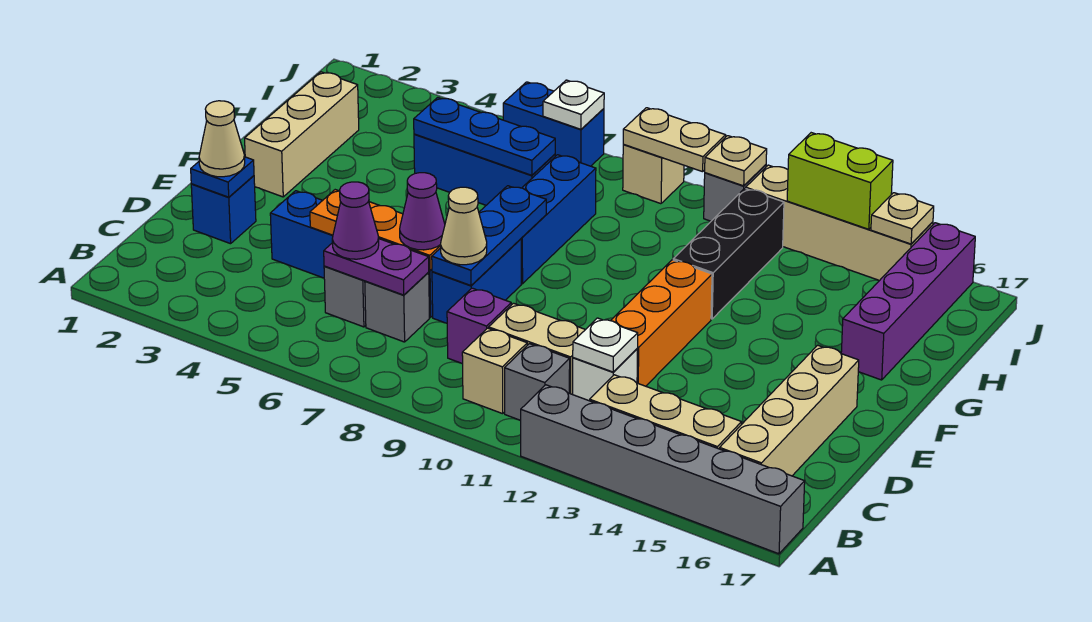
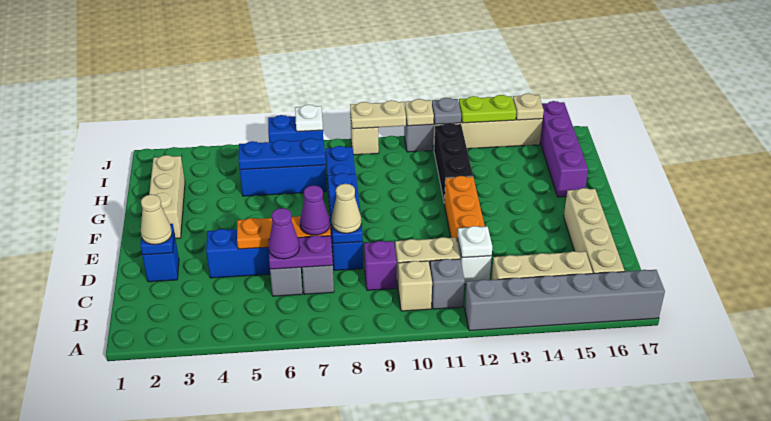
none -> grey 1x1 plate [432,98,461,124]
lime 1x2 brick [787,133,893,229] -> lime 1x2 plate [459,95,516,123]

